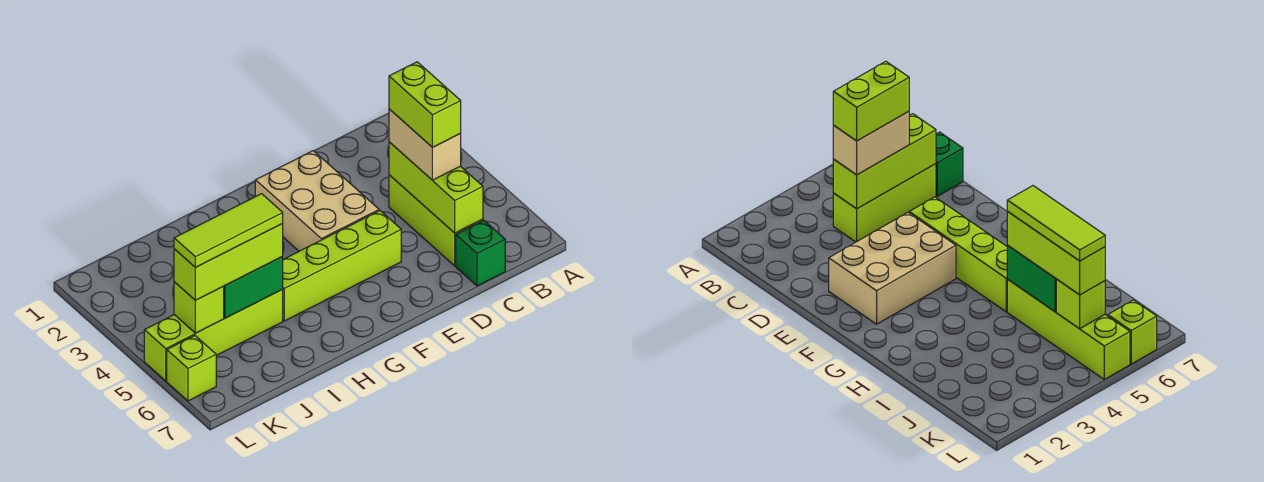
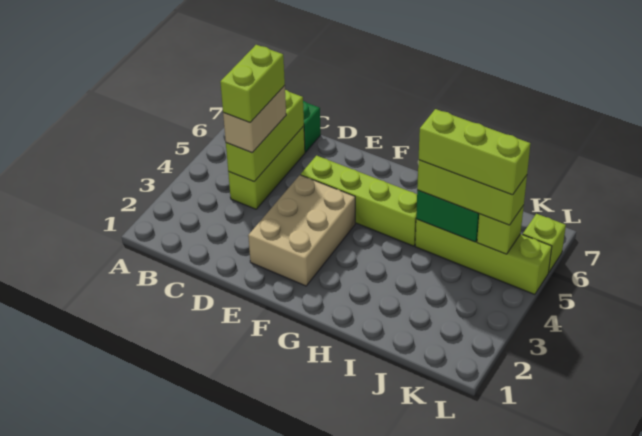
lime 1x3 tile [174,194,283,267] -> lime 1x3 brick [419,109,530,195]

